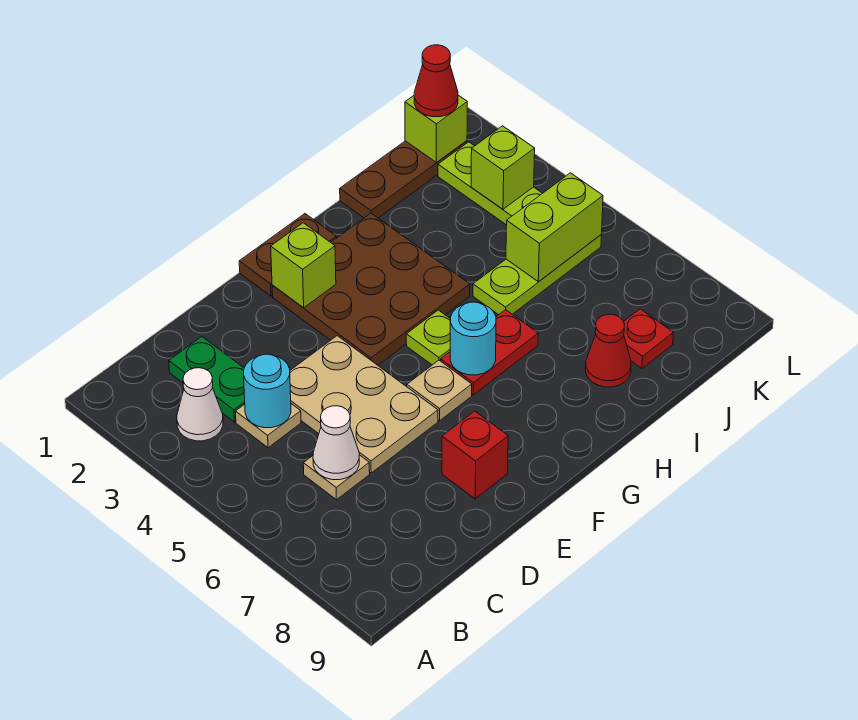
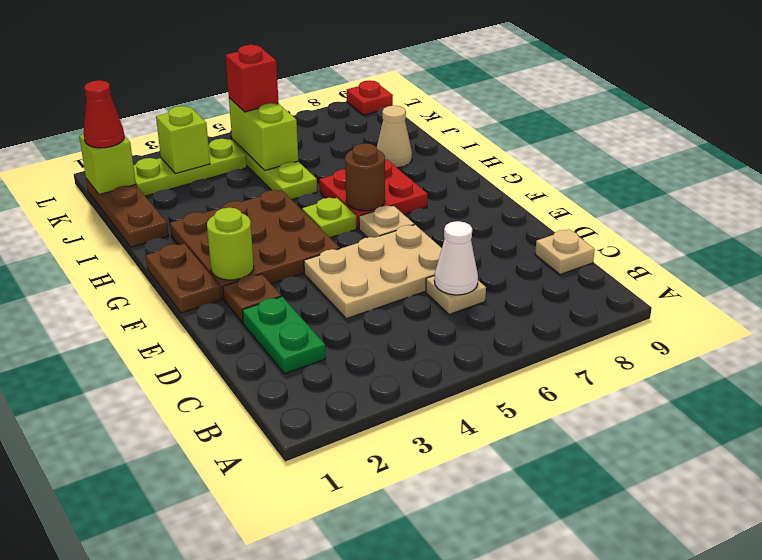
white 1x1 cone [177,368,223,441] -> none
green 1x2 plate [169,337,245,422] -> green 1x2 plate turned to [242,297,326,374]
tan 1x1 plate [235,404,301,448] -> tan 1x1 plate moved to [535,230,595,275]
cyan 1x1 round brick [244,354,291,428] -> none
none -> brown 1x1 plate [223,274,281,323]
red 1x1 brick [442,411,508,499] -> red 1x1 brick moved to [226,45,279,112]
lime 1x1 brick [271,223,336,308] -> lime 1x1 round brick [207,207,254,280]
red 1x2 plate [441,310,538,395] -> red 2x2 plate [319,160,427,229]
cyan 1x1 round brick [450,302,496,375] -> brown 1x1 round brick [345,143,385,211]
red 1x1 cone [586,314,631,387] -> tan 1x1 cone [377,106,412,168]
red 1x1 plate [624,309,673,368] -> red 1x1 plate moved to [347,80,393,115]

